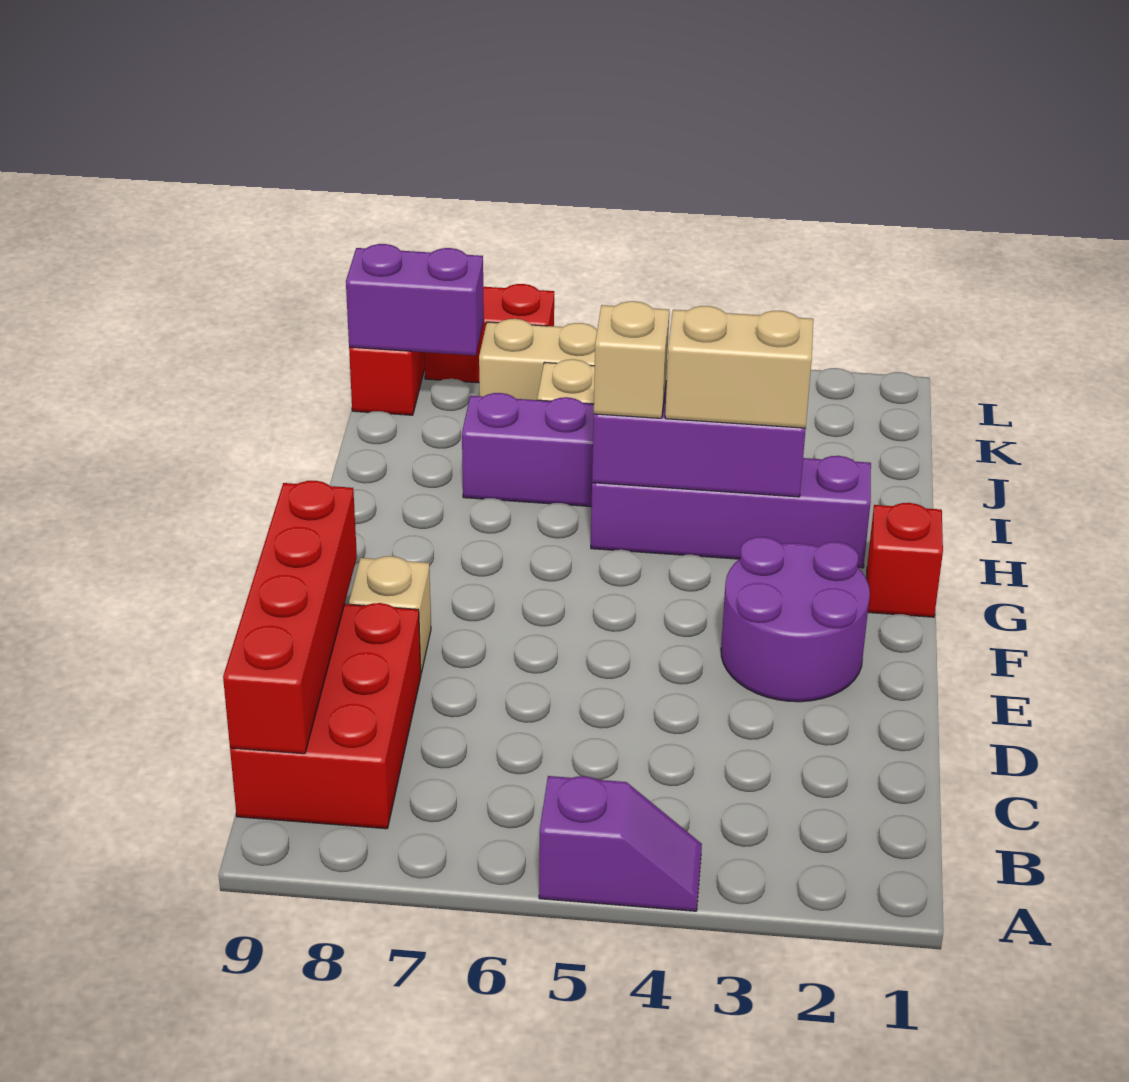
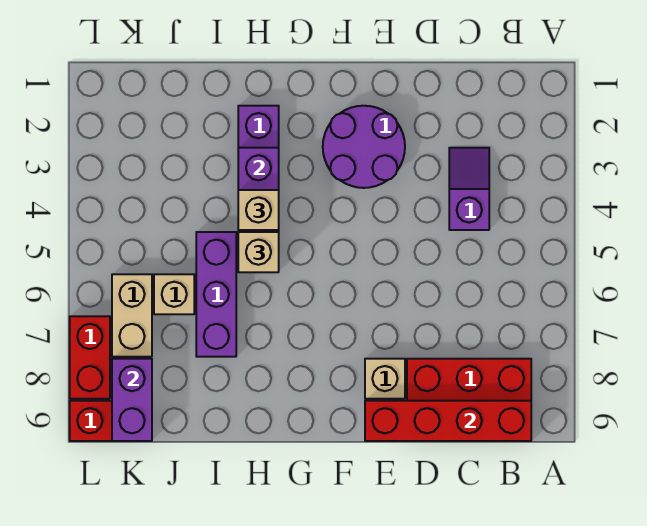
purple 1x2 slope [539,776,702,911] -> purple 1x2 slope moved to [449,148,489,230]
red 1x1 brick [867,503,943,617] -> none
tan 1x2 brick [665,306,813,428] -> tan 1x1 brick [238,190,279,230]

